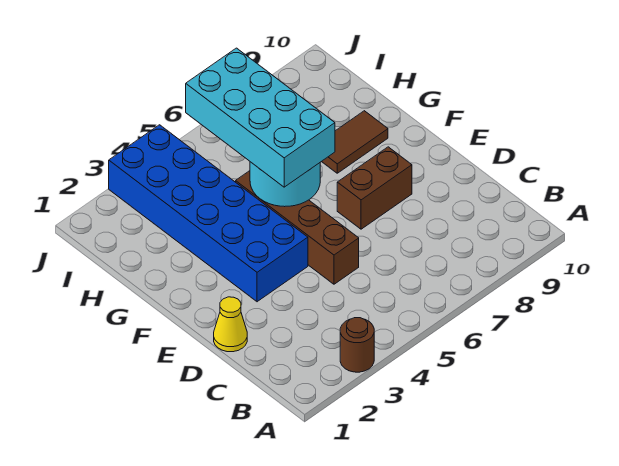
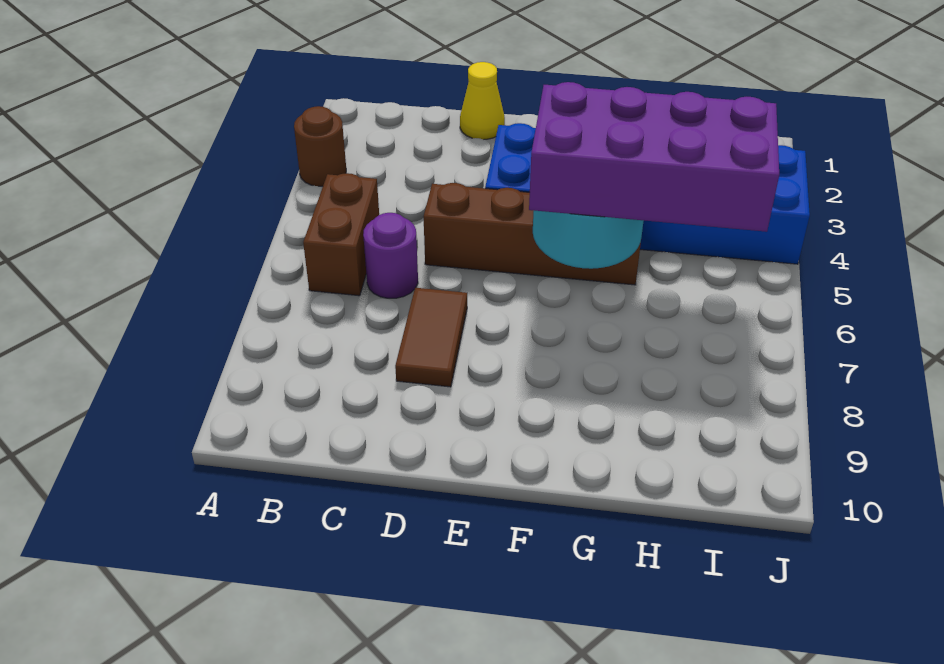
none -> purple 1x1 round brick [363,213,418,298]
brown 1x2 brick [337,147,412,229] -> brown 1x2 brick moved to [303,173,379,296]
cyan 2x4 brick [186,48,335,187] -> purple 2x4 brick [529,82,779,232]
brown 1x2 tile [322,111,388,173] -> brown 1x2 tile moved to [395,288,467,387]

